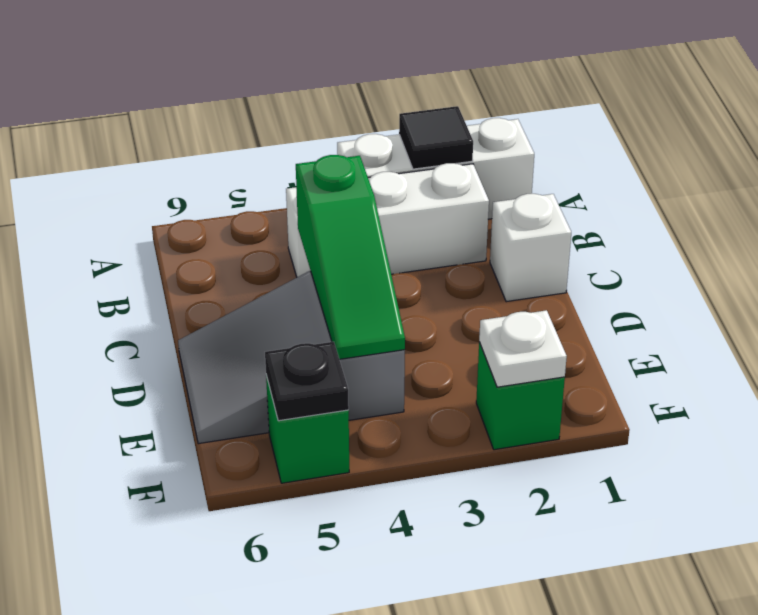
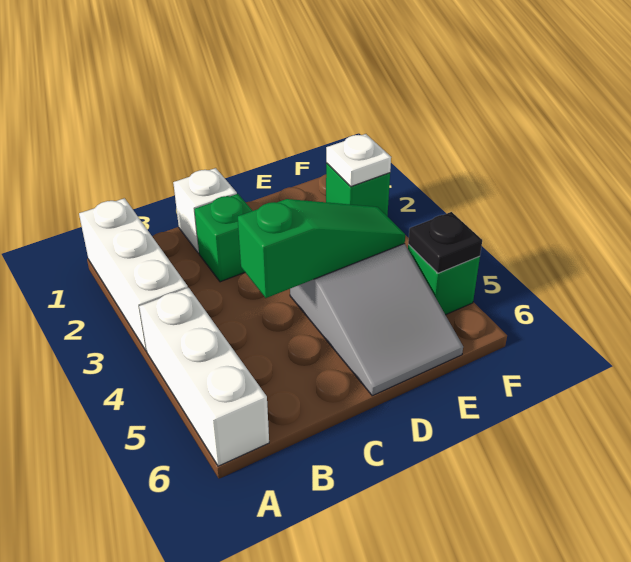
black 1x1 tile [399,106,473,169] -> none
white 1x3 brick [286,163,489,277] -> white 1x3 brick moved to [139,288,269,466]
none -> green 1x1 brick [194,194,252,282]

